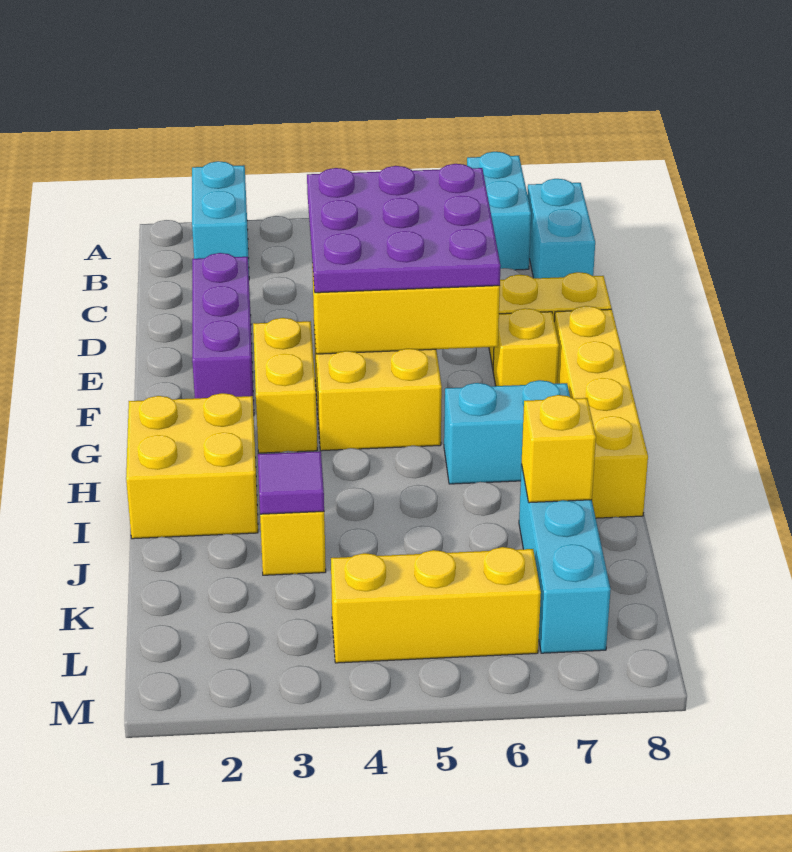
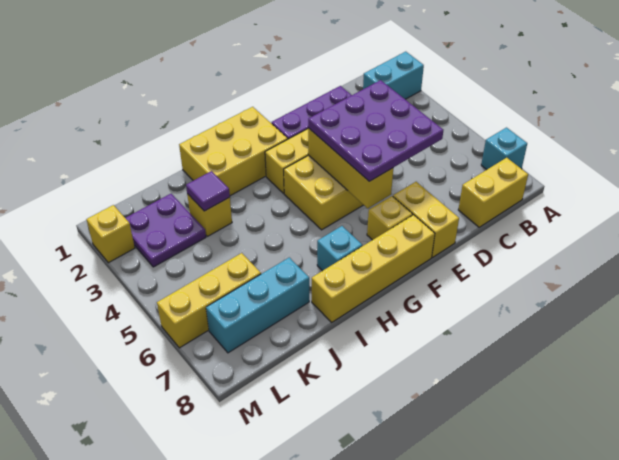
cyan 1x2 brick [467,152,531,270] -> cyan 1x1 brick [481,128,527,170]
cyan 1x2 brick [527,179,595,278] -> yellow 1x2 brick [458,158,528,227]
yellow 2x2 brick [126,393,258,539] -> yellow 2x3 brick [179,107,288,196]
cyan 1x2 brick [444,380,570,484] -> cyan 1x1 brick [317,226,362,271]
yellow 1x1 brick [522,395,596,503] -> yellow 1x1 brick moved to [86,205,135,263]
none -> purple 2x2 plate [126,194,206,267]
yellow 1x3 brick [331,547,541,663] -> yellow 1x3 brick turned to [157,253,261,348]

